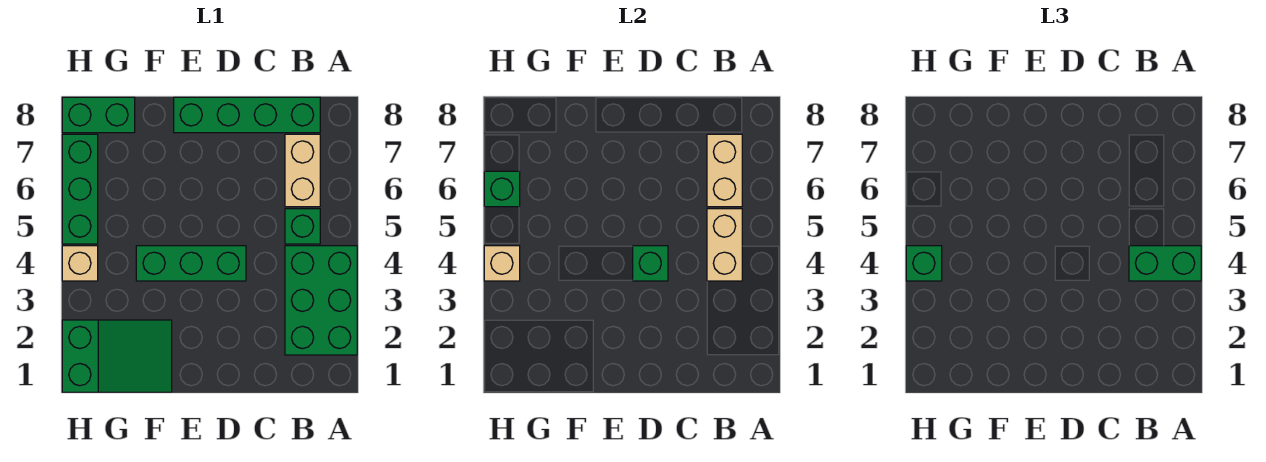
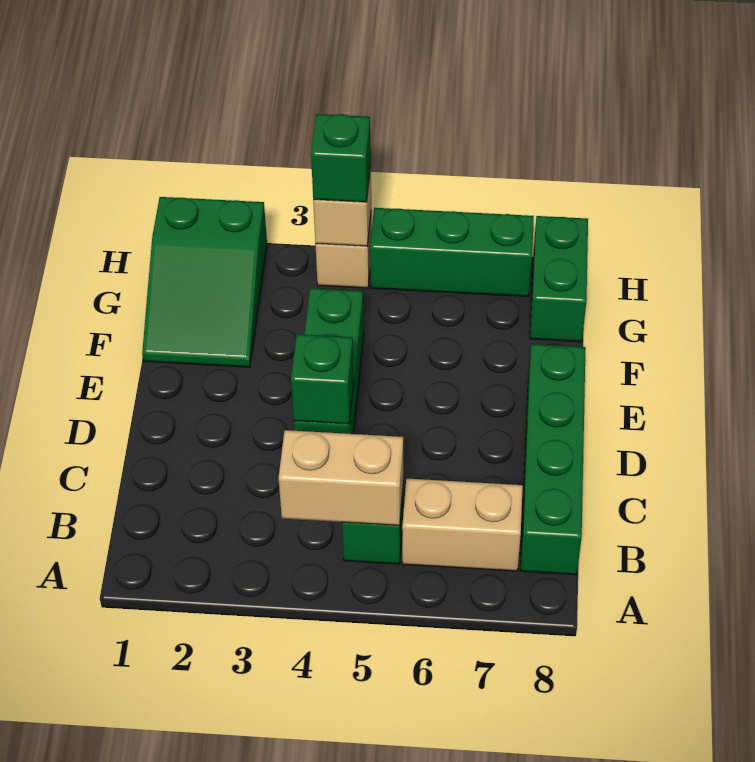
green 2x3 brick [285,246,357,355] -> none
green 1x2 brick [1129,246,1201,281] -> none
tan 1x2 brick [707,134,742,207] -> none
green 1x1 brick [484,171,520,207] -> none

